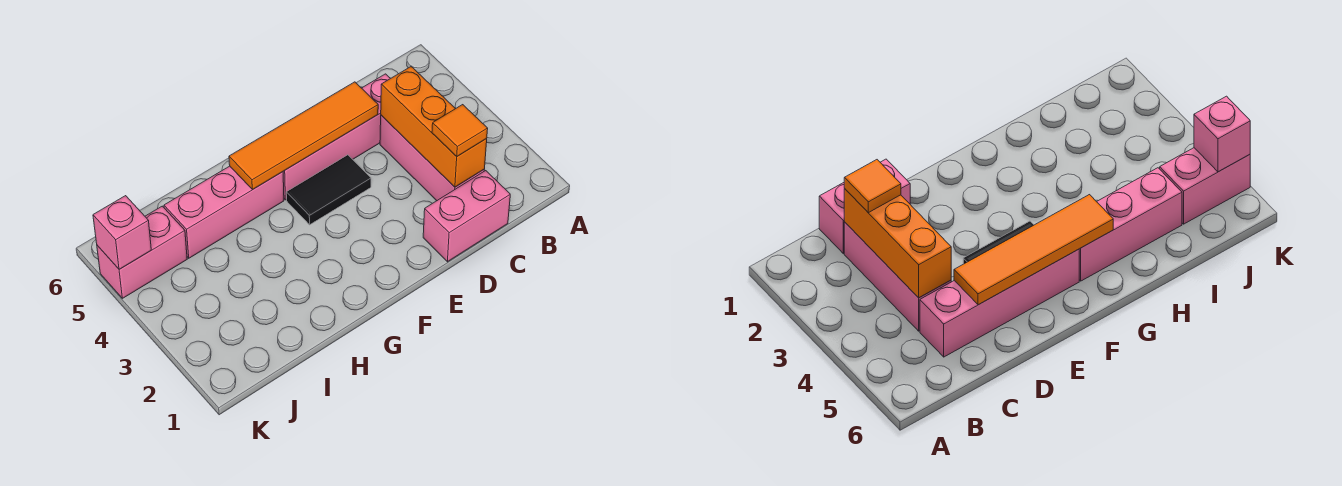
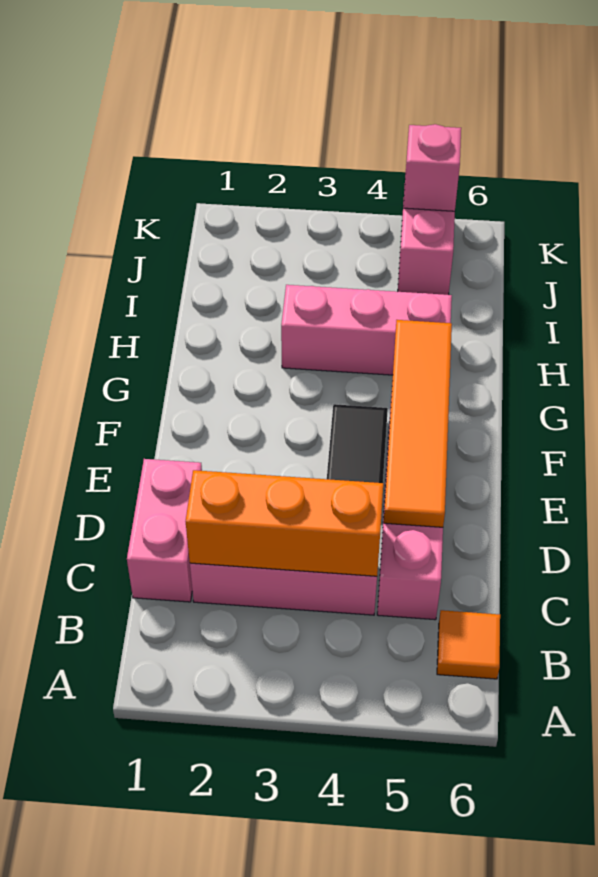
orange 1x1 tile [432,105,488,156] -> orange 1x1 tile moved to [437,610,500,679]
pink 1x3 brick [164,166,284,258] -> pink 1x3 brick turned to [281,285,452,375]

